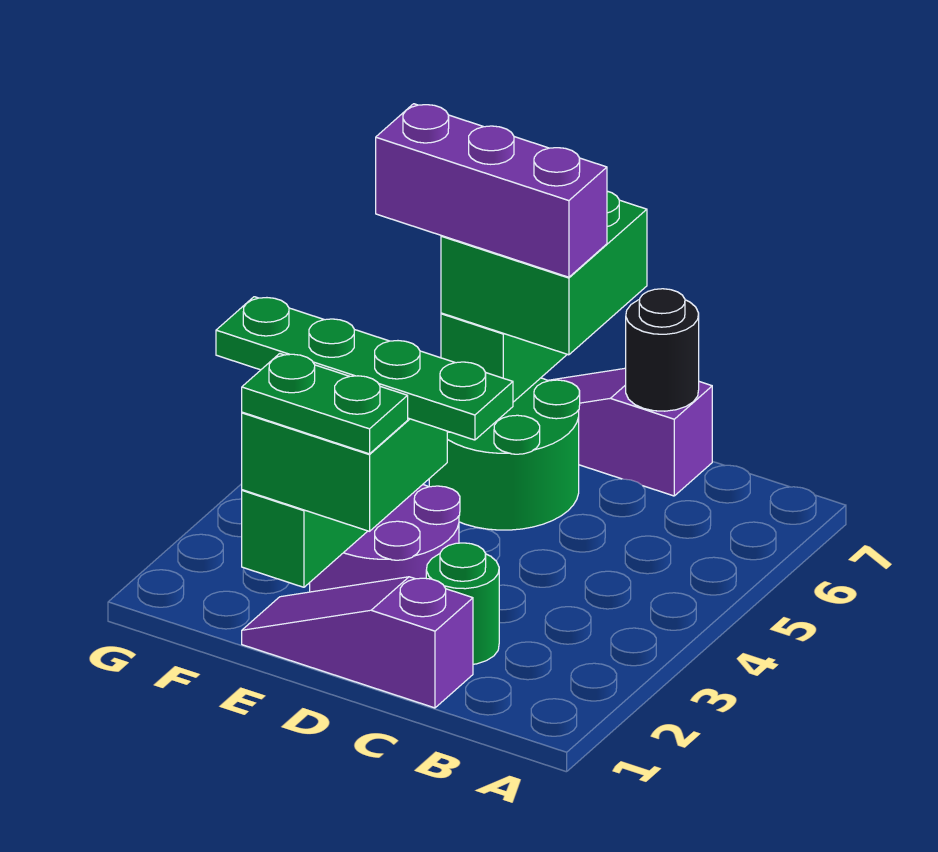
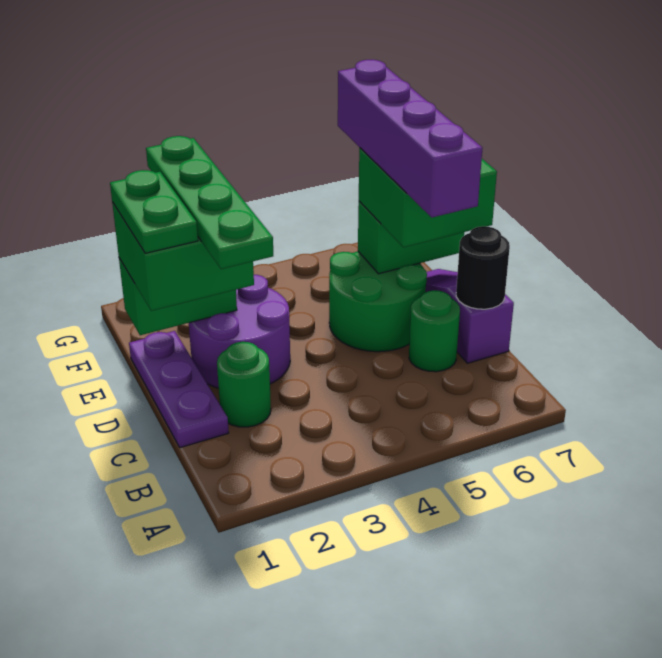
purple 1x3 slope [242,577,473,708] -> purple 1x3 plate [129,331,229,448]
none -> green 1x1 round brick [409,290,460,372]
purple 1x3 brick [376,104,607,277] -> purple 1x4 brick [338,60,482,217]

